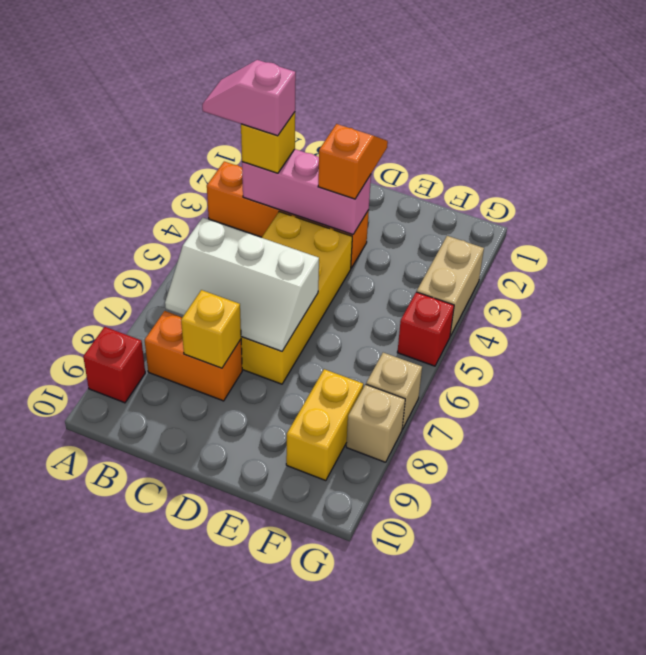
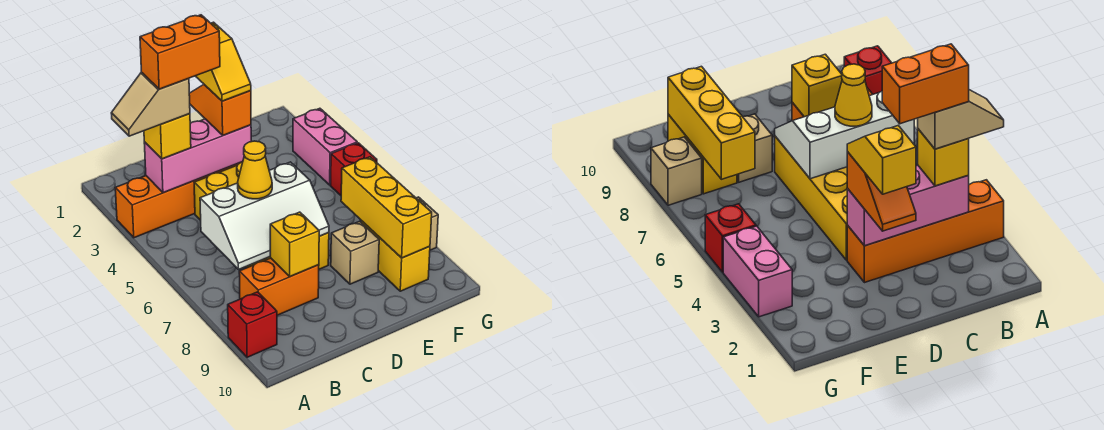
pink 1x2 slope [202,60,296,136] -> tan 1x2 slope [111,73,190,136]
none -> orange 1x2 brick [140,15,220,89]
none -> yellow 1x1 cone [238,141,272,199]
none -> yellow 1x2 slope [196,22,251,101]
none -> yellow 1x3 brick [341,157,432,258]
tan 1x2 brick [417,236,484,336] -> pink 1x2 brick [293,108,357,185]
tan 1x1 brick [366,353,422,429] -> tan 1x1 brick moved to [331,221,379,284]

